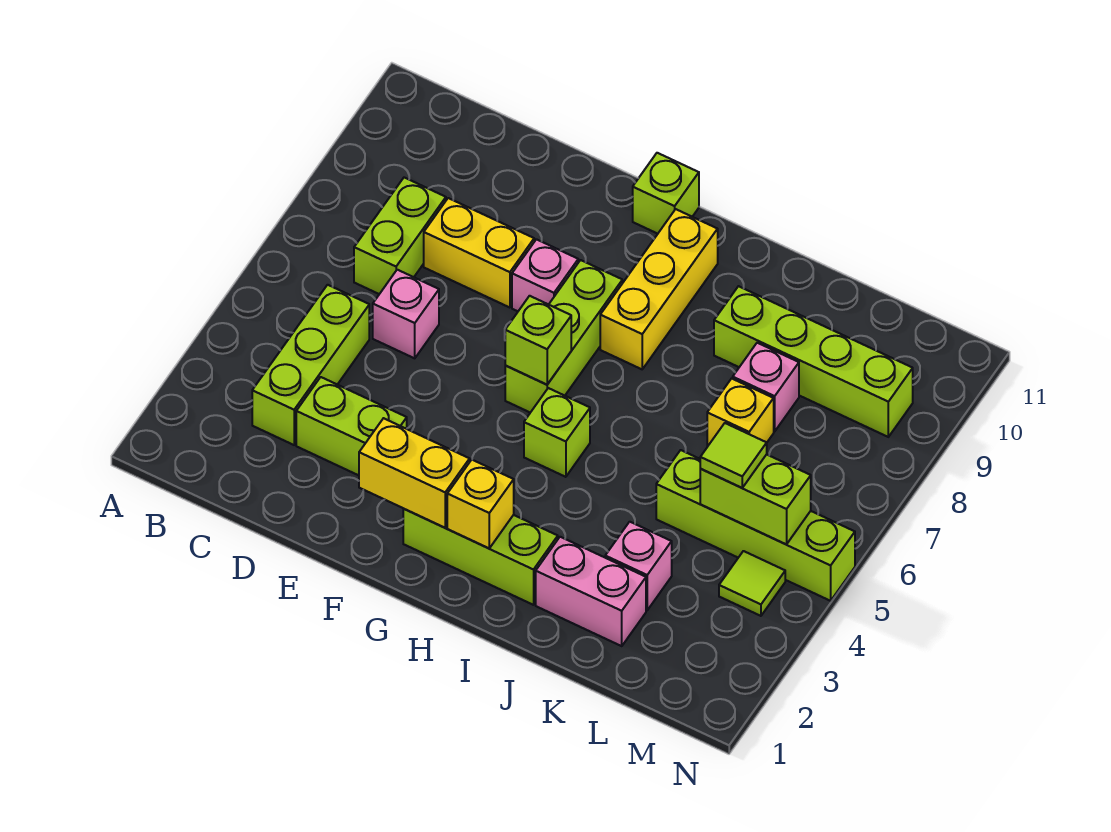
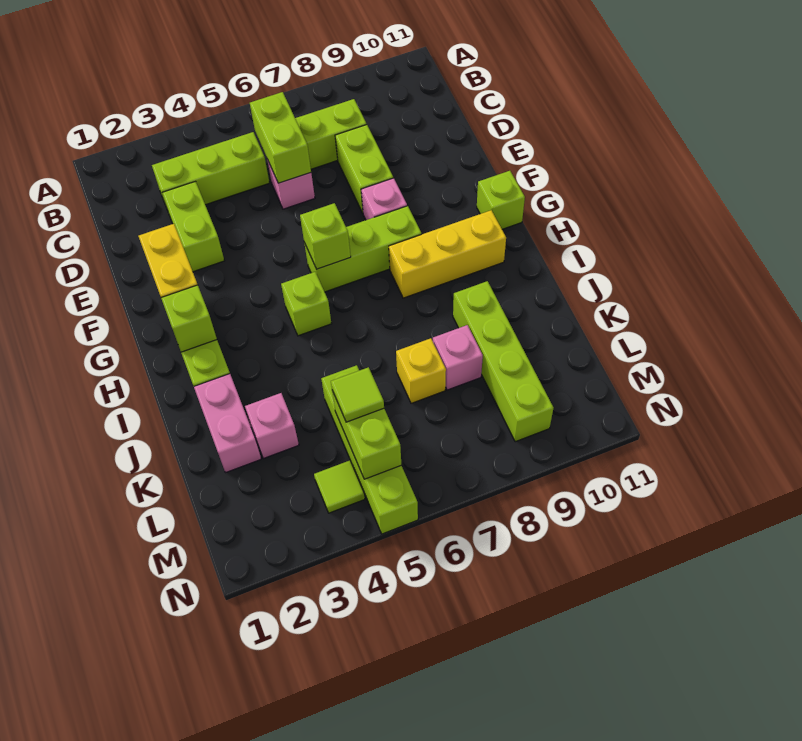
none -> lime 1x2 brick [250,92,311,183]
yellow 1x2 brick [424,198,534,308] -> lime 1x2 brick [335,125,393,213]
yellow 1x1 brick [447,460,514,548] -> lime 1x1 brick [161,285,217,352]

